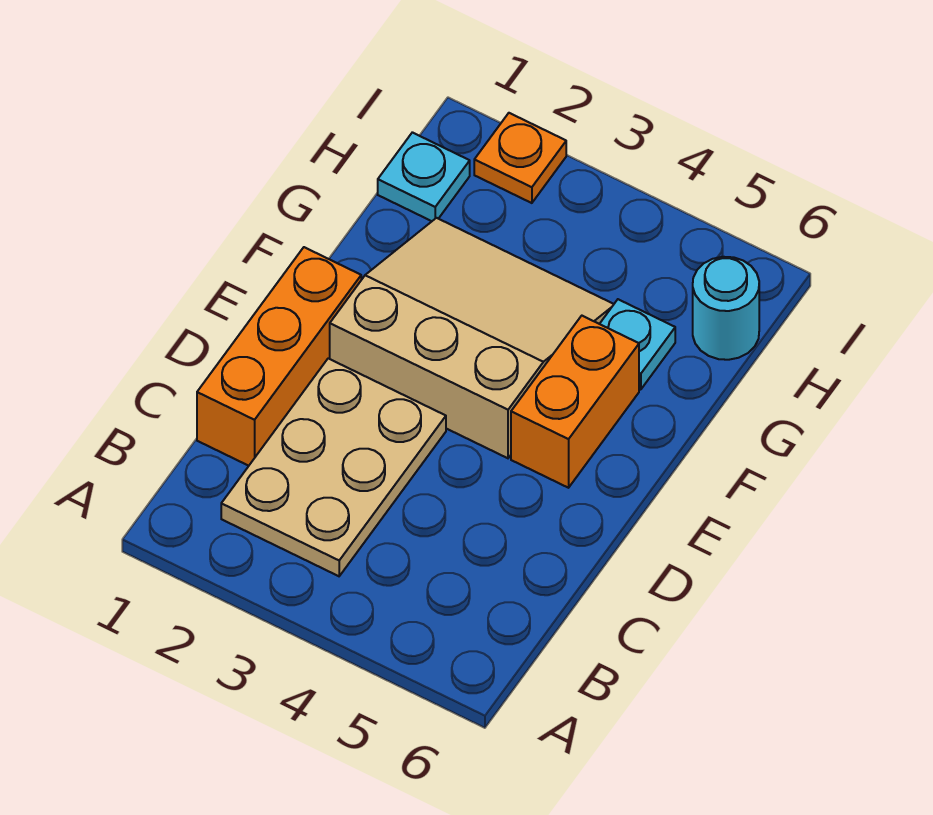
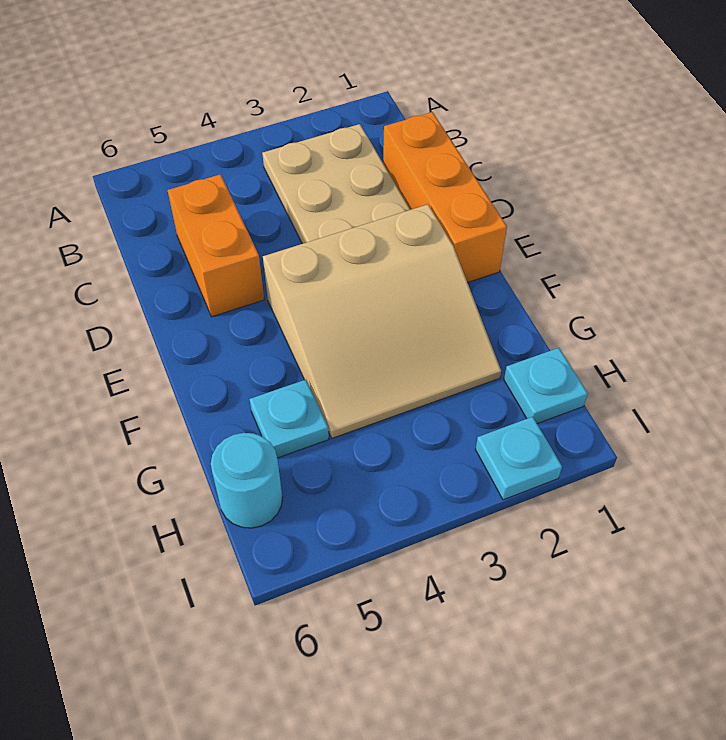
orange 1x2 brick [511,316,639,488] -> orange 1x2 brick moved to [168,174,264,317]
orange 1x1 plate [474,113,566,203] -> cyan 1x1 plate [476,417,562,500]

